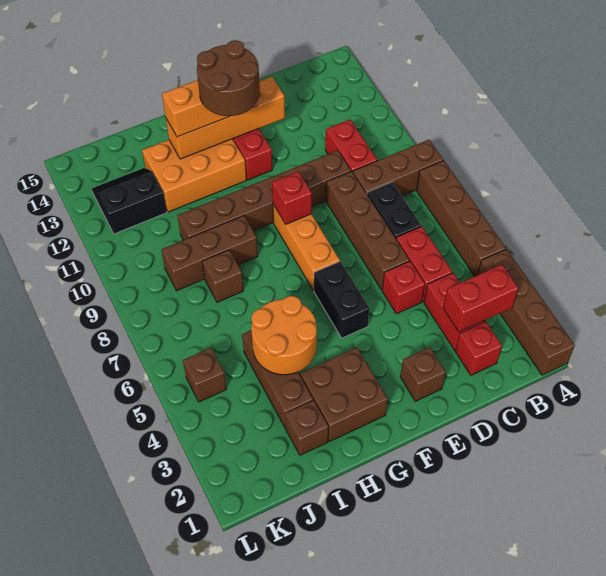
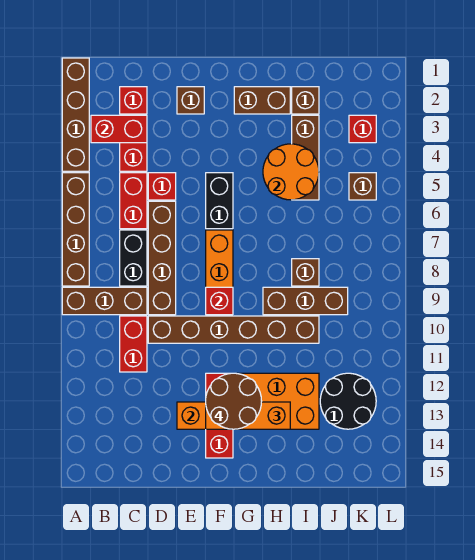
brown 2x2 brick [300,348,388,442] -> brown 1x2 brick [234,87,290,114]
black 2x2 slope [92,168,167,234] -> black 2x2 round brick [320,373,376,429]
none -> red 1x1 brick [349,115,376,143]

